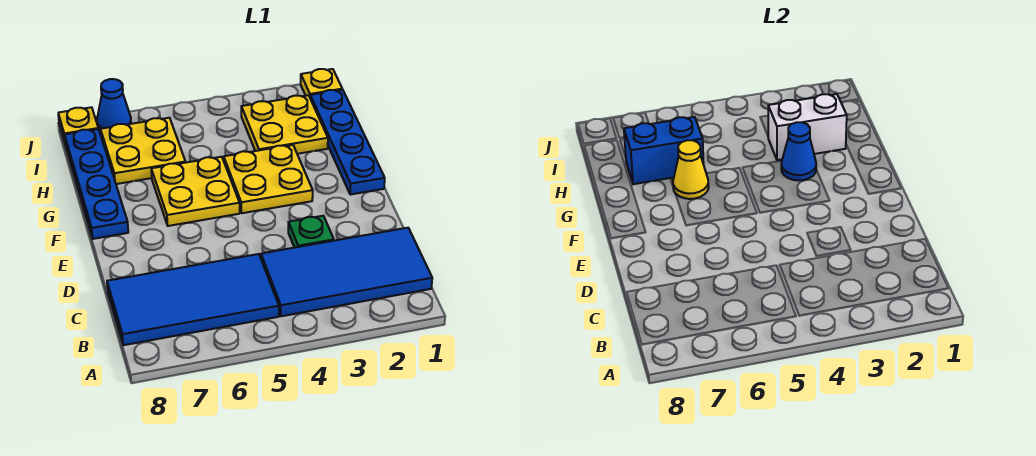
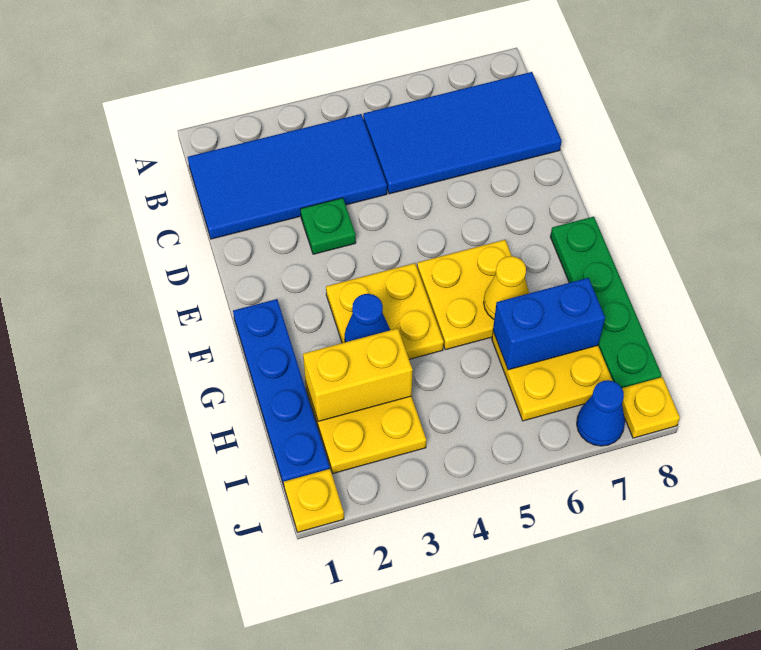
blue 1x4 plate [65,129,128,239] -> green 1x4 plate [550,217,662,388]
white 1x2 brick [768,94,847,160] -> yellow 1x2 brick [303,328,413,421]

